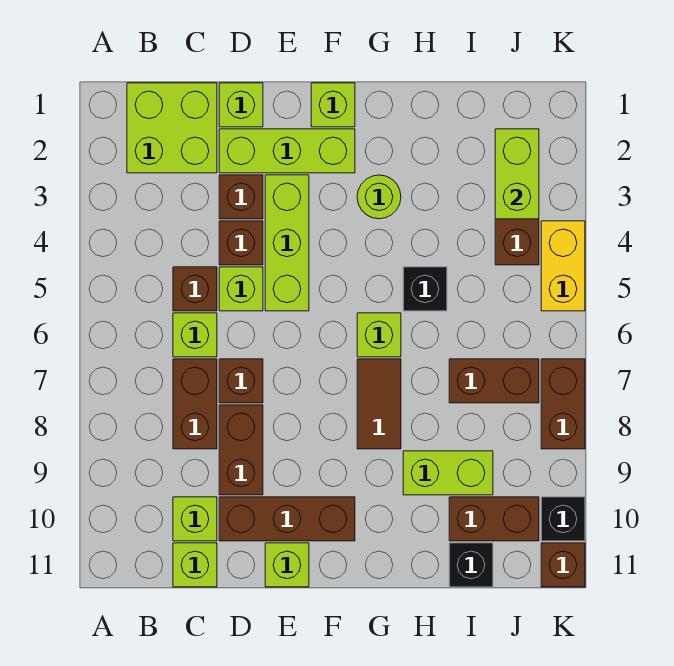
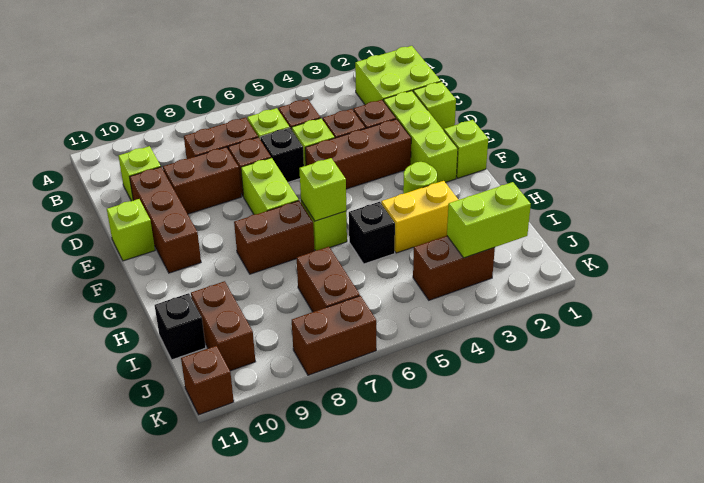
lime 1x1 brick [173,543,217,587] -> lime 1x1 brick moved to [299,158,346,221]
lime 1x3 brick [265,175,309,311] -> brown 1x3 brick [305,119,411,189]
brown 1x2 tile [357,359,401,449] -> brown 1x2 brick [234,201,314,274]
lime 1x2 brick [403,451,493,495] -> lime 1x2 brick moved to [241,158,299,215]
yellow 1x2 brick [541,221,585,311] -> yellow 1x2 brick moved to [381,181,458,253]
black 1x1 brick [541,497,585,541] -> black 1x1 brick moved to [260,128,304,182]

